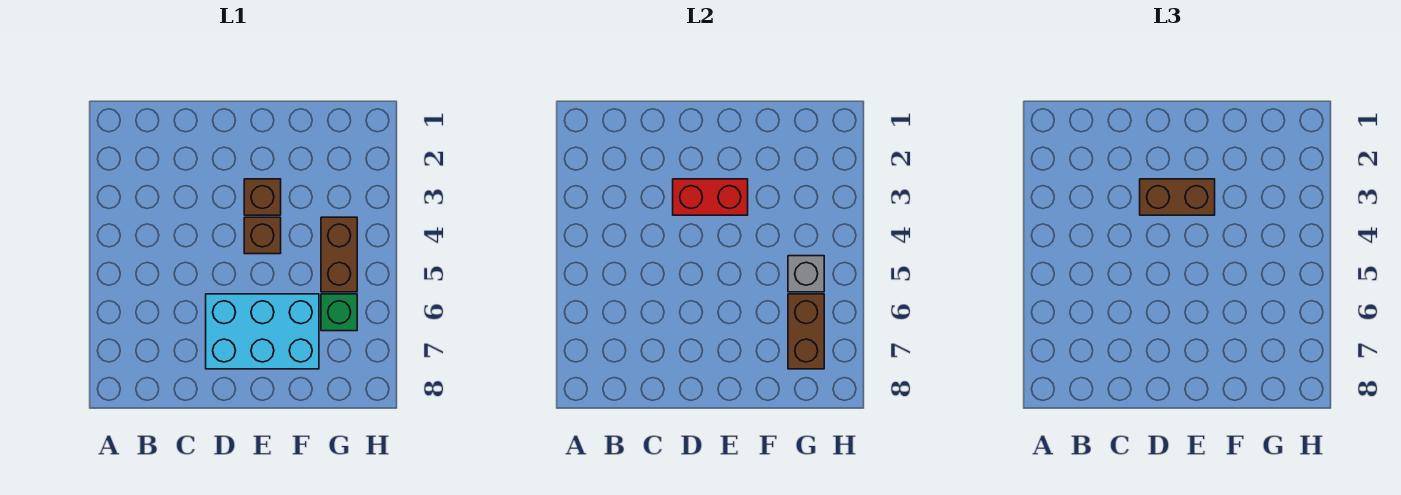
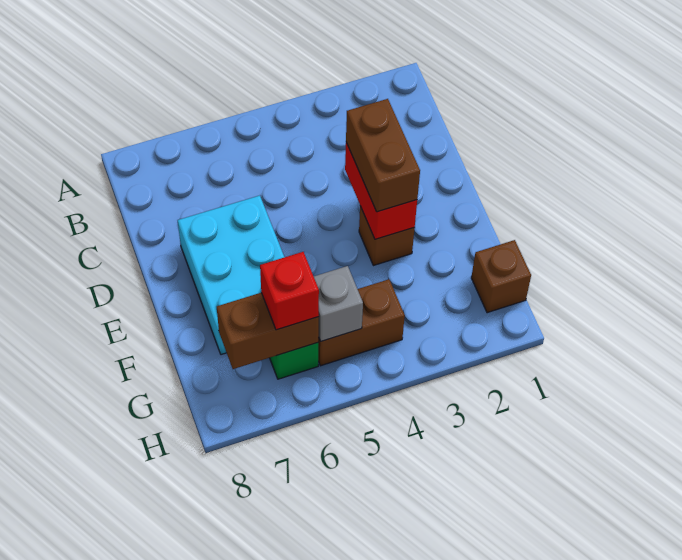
brown 1x1 brick [244,217,281,254] -> brown 1x1 brick moved to [471,240,531,313]
none -> red 1x1 brick [260,252,319,330]

